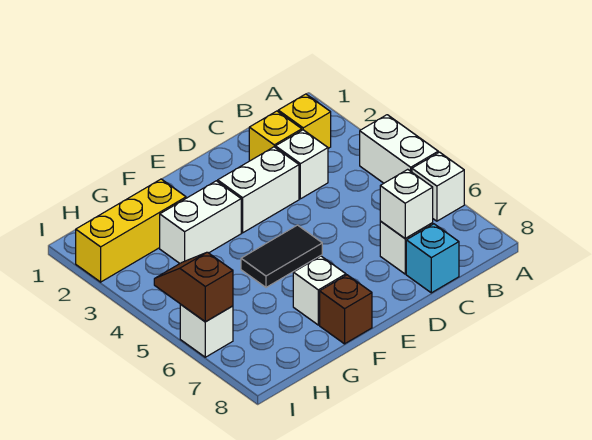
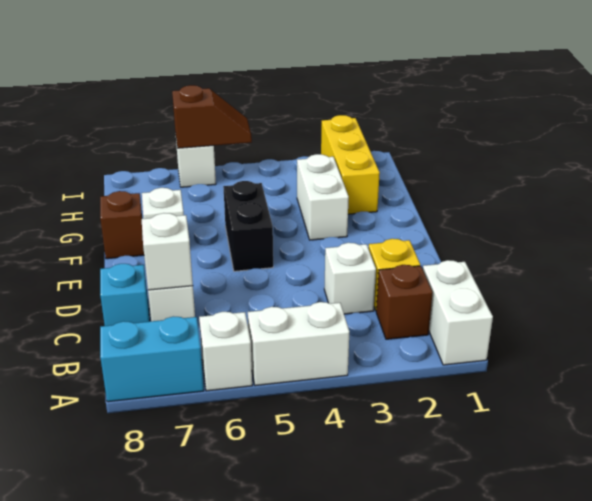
none -> cyan 1x2 brick [100,316,204,402]
yellow 1x1 brick [278,94,331,148] -> brown 1x1 brick [376,265,433,339]
white 1x2 brick [218,147,299,233] -> white 1x2 brick moved to [423,260,493,365]
black 1x2 tile [241,225,322,287] -> black 1x2 brick [223,181,273,271]

